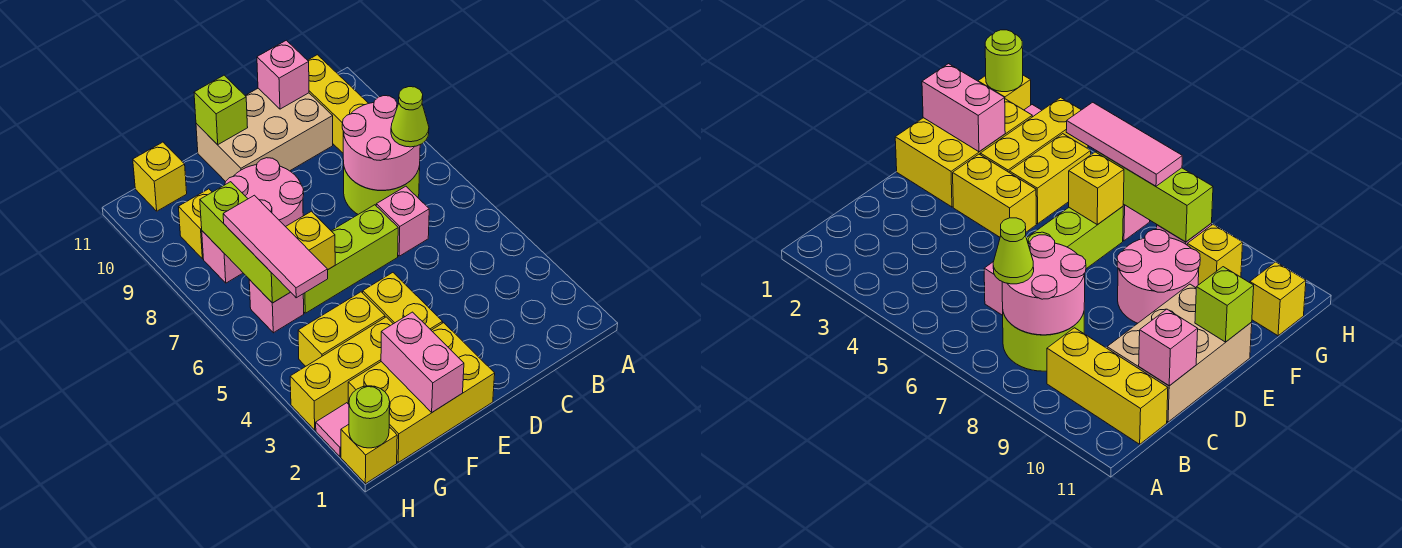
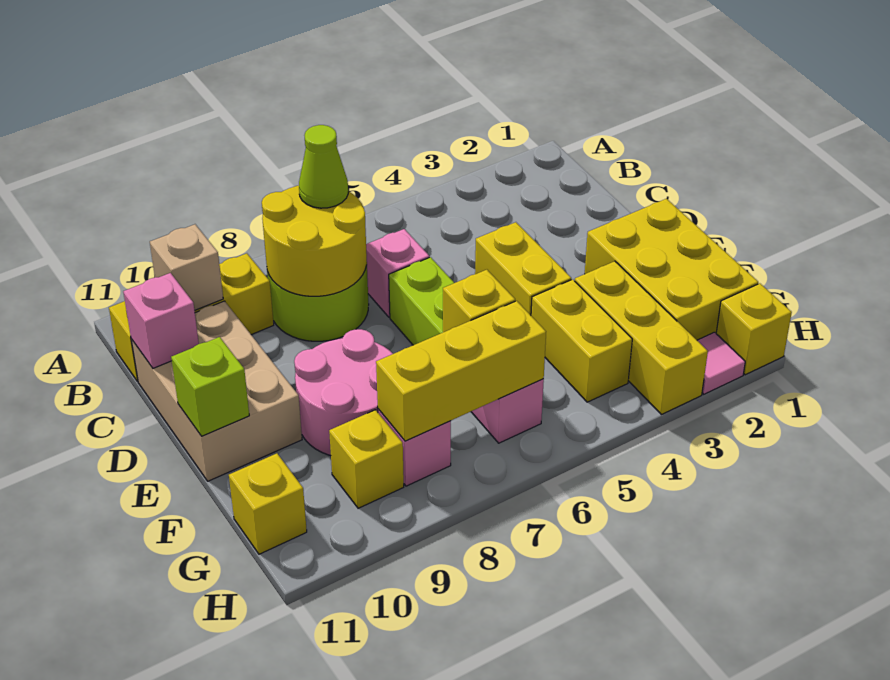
pink 2x2 round brick [342,96,420,190] -> yellow 2x2 round brick [262,186,367,296]
none -> tan 1x1 brick [150,224,223,310]
yellow 1x2 brick [363,273,442,330] -> yellow 1x2 brick turned to [475,222,571,315]
pink 1x2 brick [381,312,464,412] -> none
pink 1x3 tile [223,195,328,298] -> none
lime 1x3 brick [200,182,290,303] -> yellow 1x3 brick [376,301,546,441]
lime 1x1 round brick [349,386,390,448] -> none

